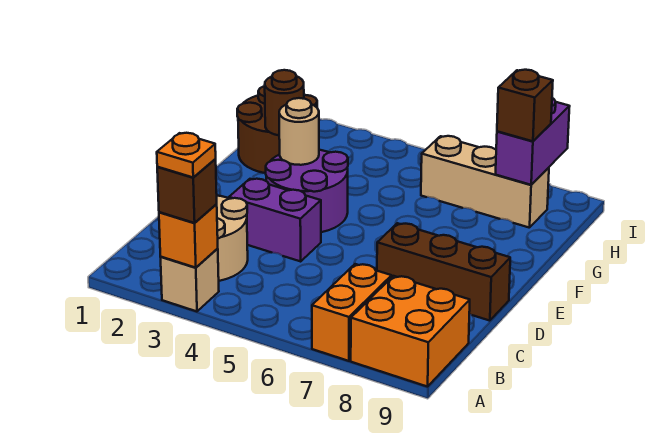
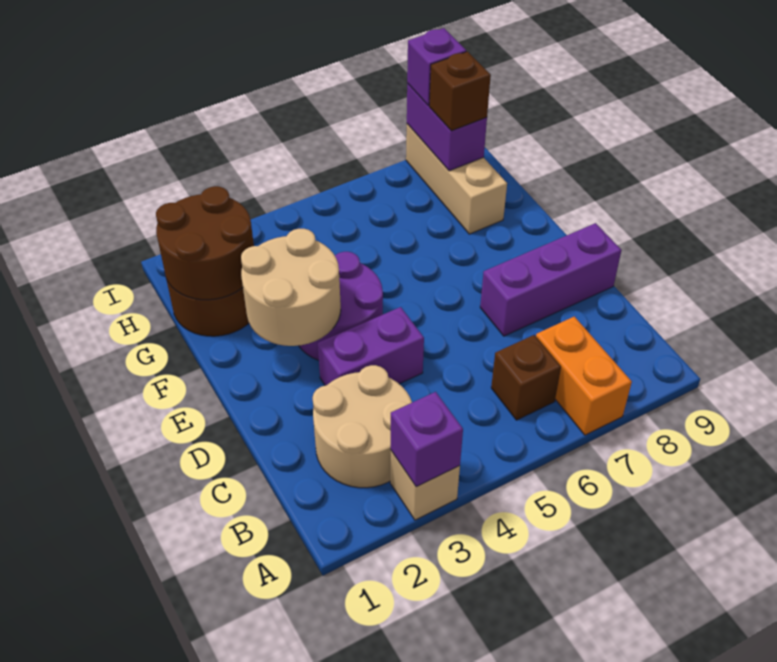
orange 1x1 brick [159,204,218,268] -> purple 1x1 brick [391,392,463,487]
brown 1x1 brick [157,159,217,223] -> brown 1x1 brick moved to [491,335,561,420]
orange 1x1 plate [157,133,216,177] -> none
orange 2x2 brick [351,276,470,387] -> none
brown 1x3 brick [377,223,510,321] -> purple 1x3 brick [480,223,622,336]
tan 1x1 round brick [279,98,319,165] -> tan 2x2 round brick [241,229,341,346]
brown 1x1 round brick [265,70,304,135] -> brown 2x2 round brick [156,186,254,300]
tan 1x3 brick [421,136,549,228] -> tan 1x3 brick turned to [406,124,507,234]
none -> purple 1x1 brick [407,28,466,106]

